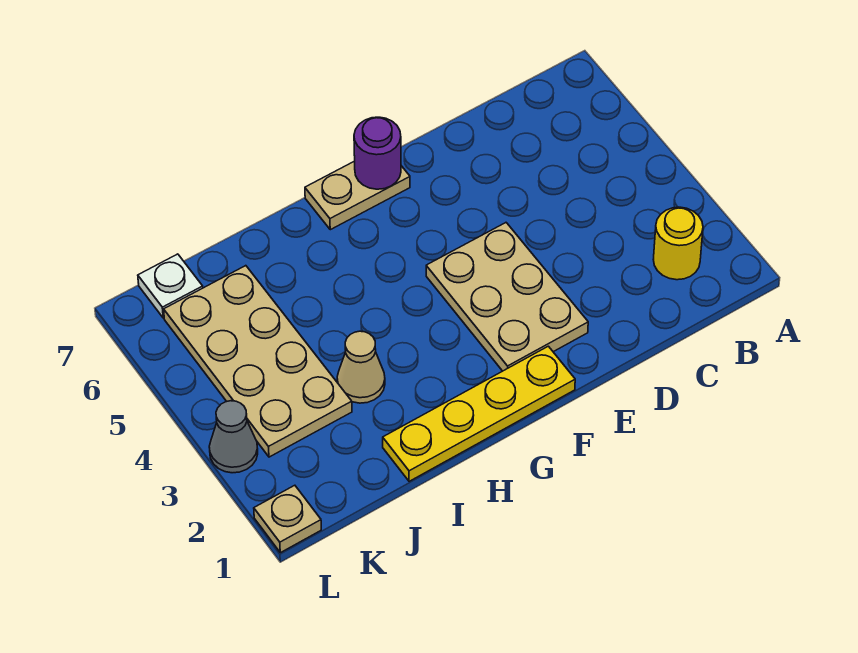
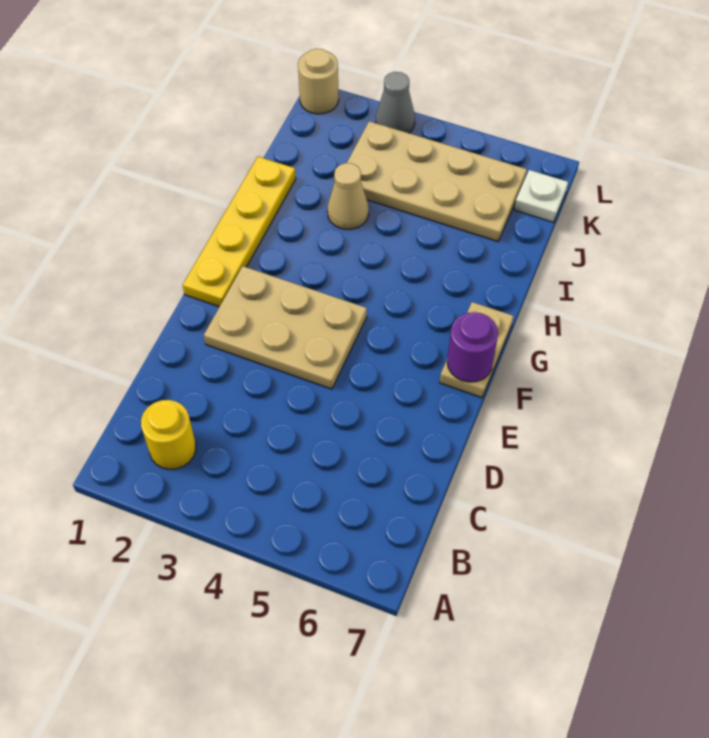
tan 1x1 plate [254,485,321,553] -> tan 1x1 round brick [298,49,339,114]

